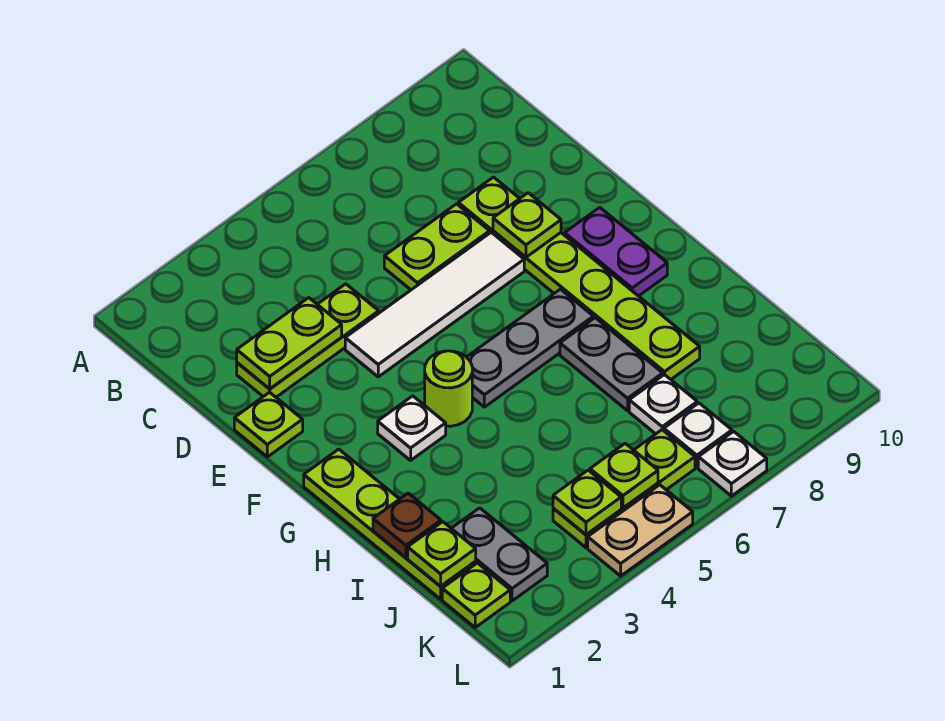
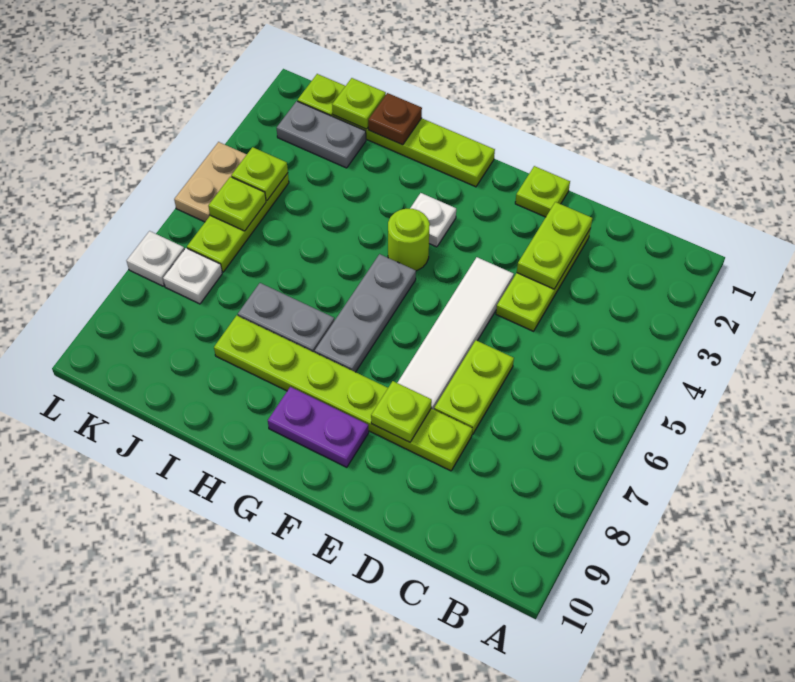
white 1x1 plate [629,374,697,434] -> none

